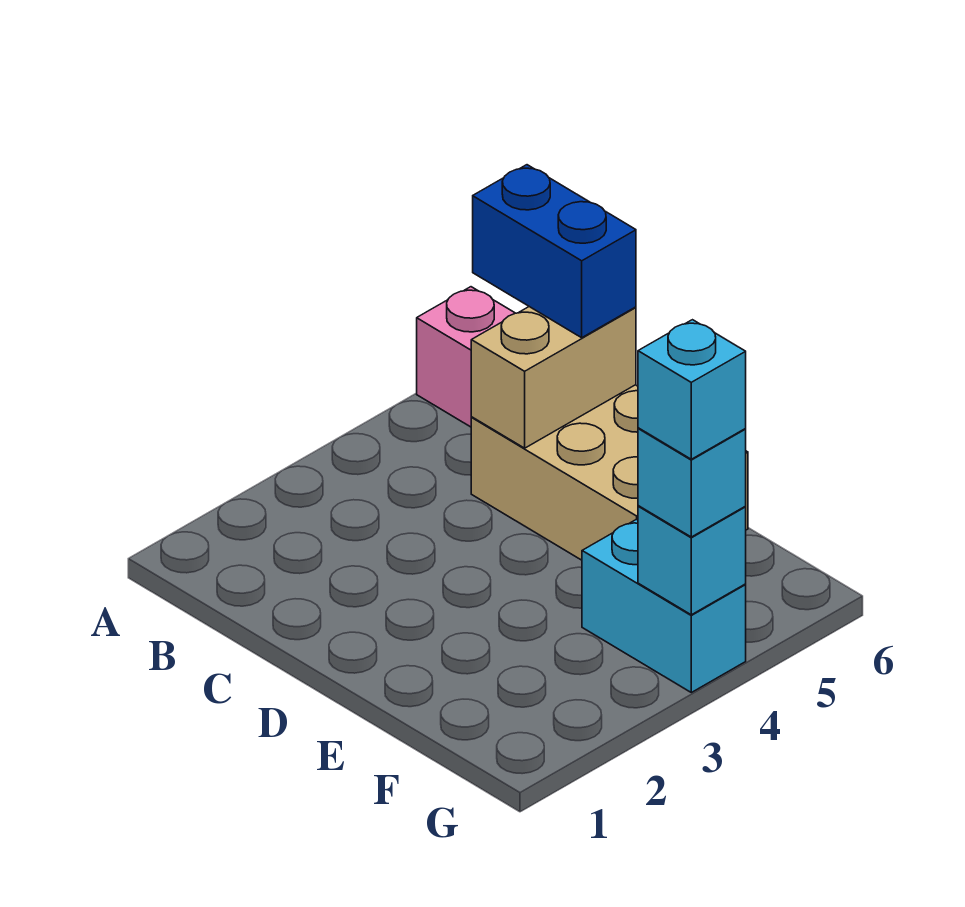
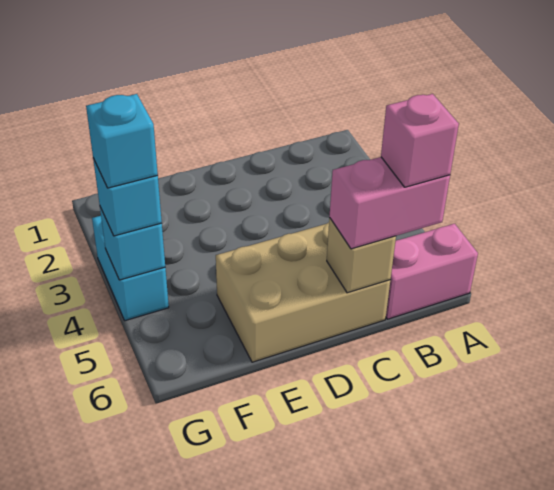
blue 1x2 brick [473,165,636,338] -> pink 1x2 brick [329,157,450,249]
none -> pink 1x1 brick [381,94,459,187]
tan 1x2 brick [471,307,636,448] -> tan 1x1 brick [327,218,396,293]
cyan 1x2 brick [582,519,746,692] -> cyan 1x2 brick turned to [92,216,169,321]

